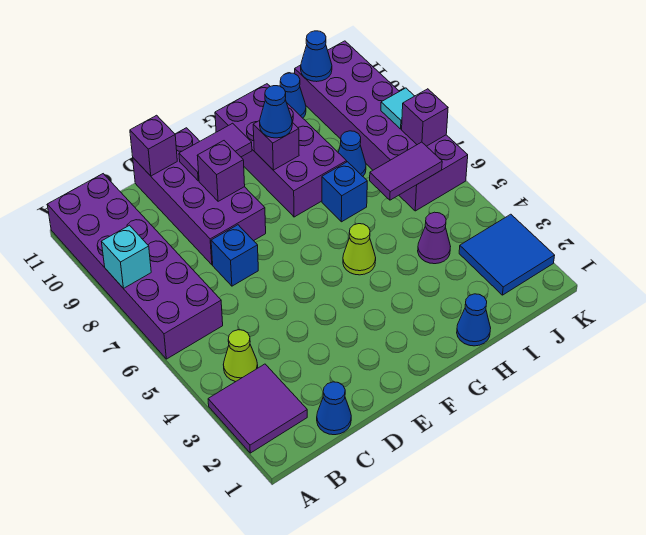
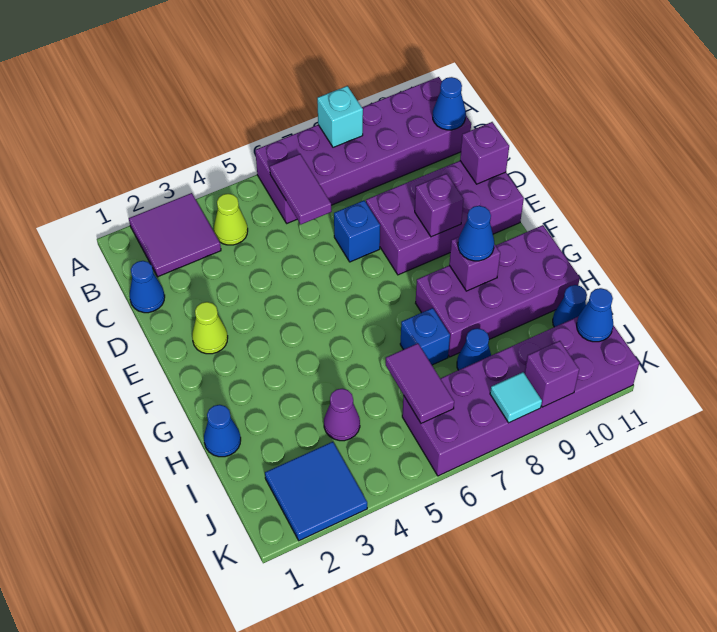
none -> blue 1x1 cone [433,77,466,130]
purple 1x2 tile [179,123,252,181] -> purple 1x2 tile moved to [270,154,332,224]
lime 1x1 cone [343,224,376,275] -> lime 1x1 cone moved to [192,302,228,354]
purple 1x1 brick [402,89,448,146] -> purple 1x1 brick moved to [525,341,579,407]

